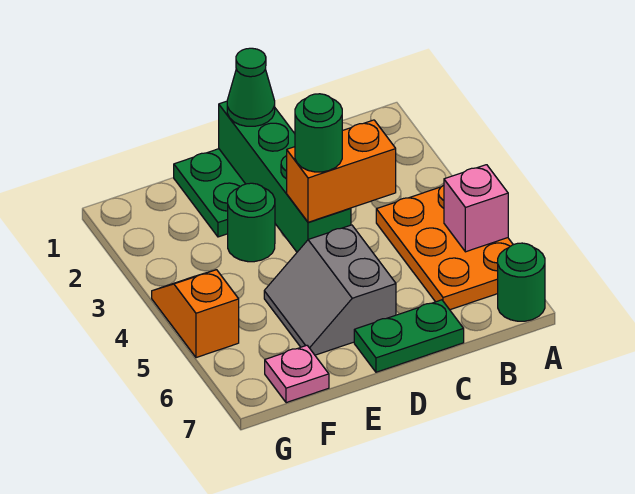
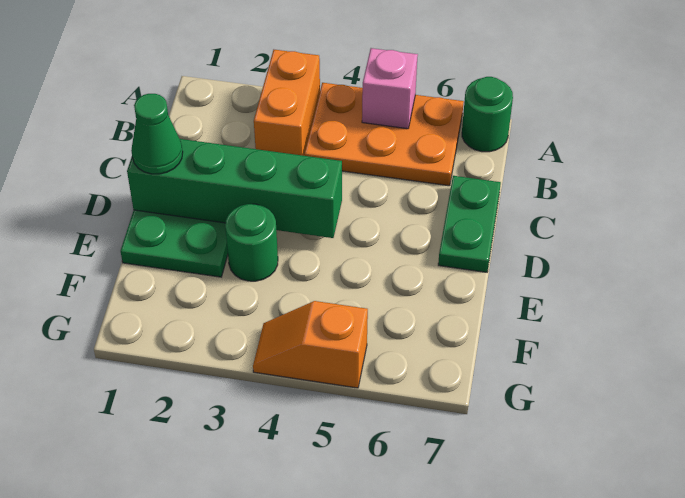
orange 1x2 brick [287,120,396,222] -> orange 1x2 brick moved to [254,50,320,156]
green 1x1 round brick [295,94,342,172] -> none
grey 2x2 slope [264,225,396,355] -> none
pink 1x1 plate [265,345,329,403] -> none

